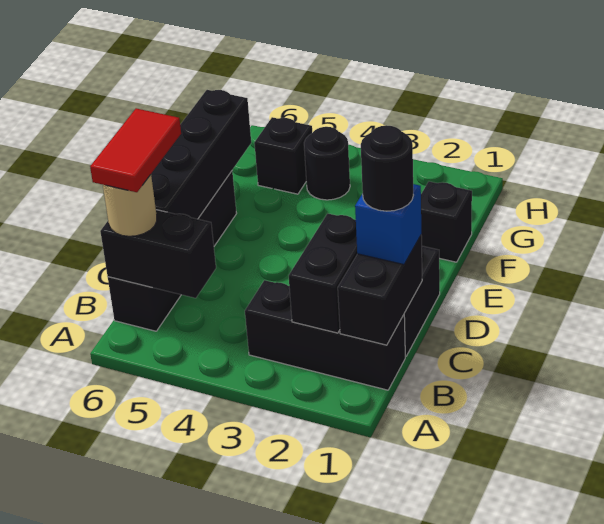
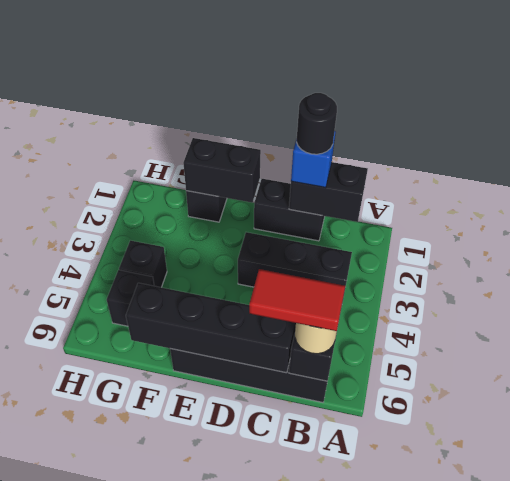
black 1x3 brick [245,280,405,390] -> black 1x3 brick turned to [238,232,352,303]
black 1x2 brick [289,214,357,333] -> black 1x2 brick moved to [183,138,261,203]
black 1x1 round brick [304,127,350,200] -> black 1x1 brick [119,240,167,287]

